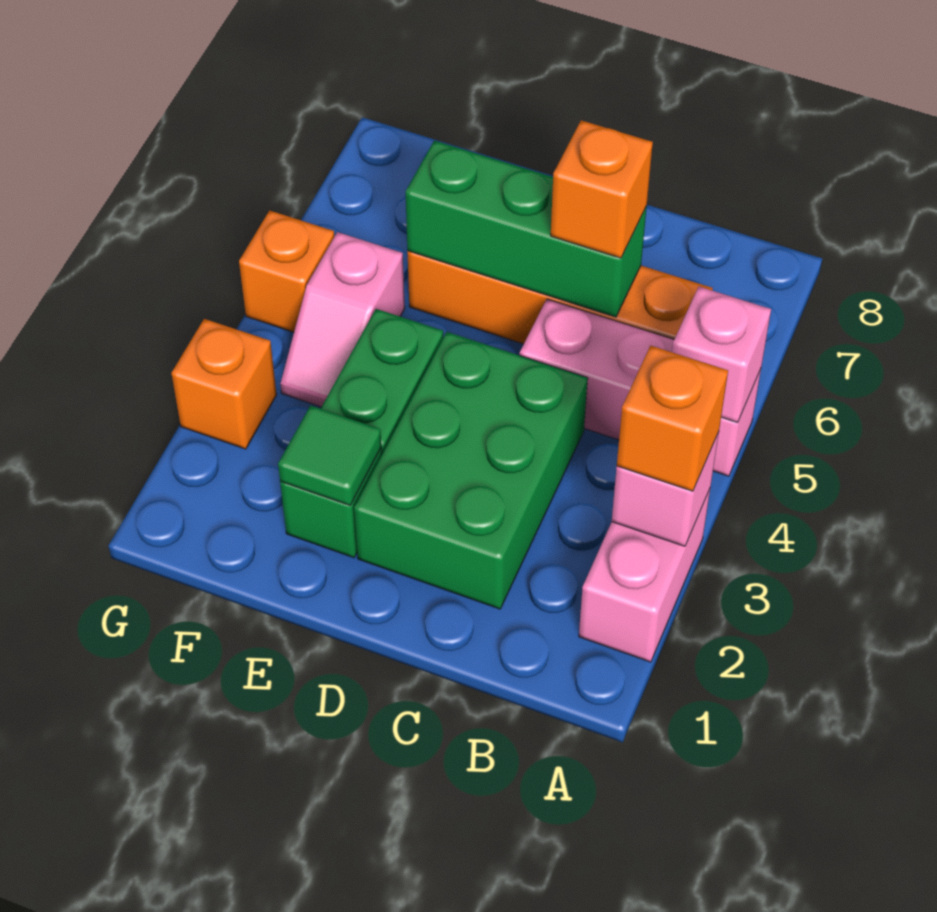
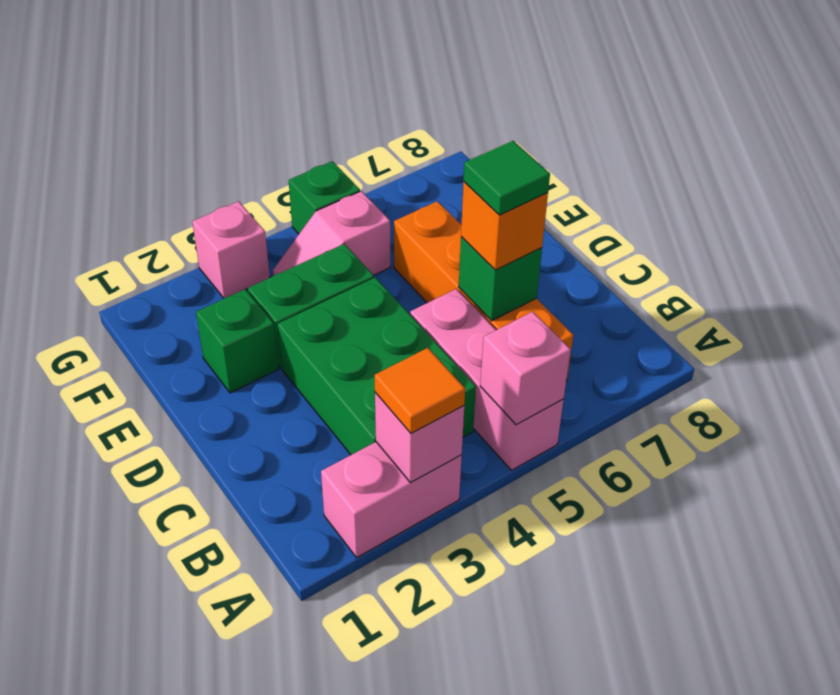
orange 1x1 brick [617,346,728,491] -> orange 1x1 tile [375,348,465,433]
green 2x3 brick [354,332,588,609] -> green 2x3 brick turned to [278,277,476,455]
green 1x3 brick [405,141,647,317] -> green 1x1 brick [459,237,542,321]
green 1x1 tile [278,405,381,505] -> green 1x1 tile moved to [464,141,550,215]
orange 1x1 brick [171,319,277,449] -> pink 1x1 brick [192,201,270,298]
orange 1x1 brick [239,210,334,332] -> green 1x1 brick [289,161,360,234]

